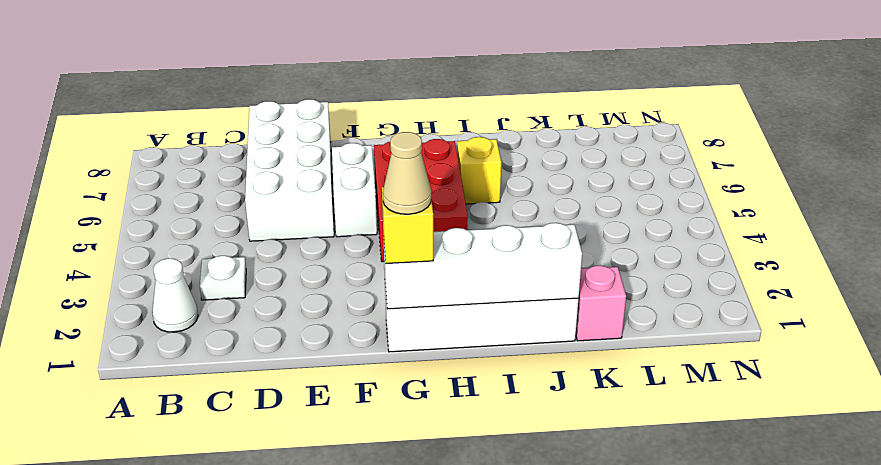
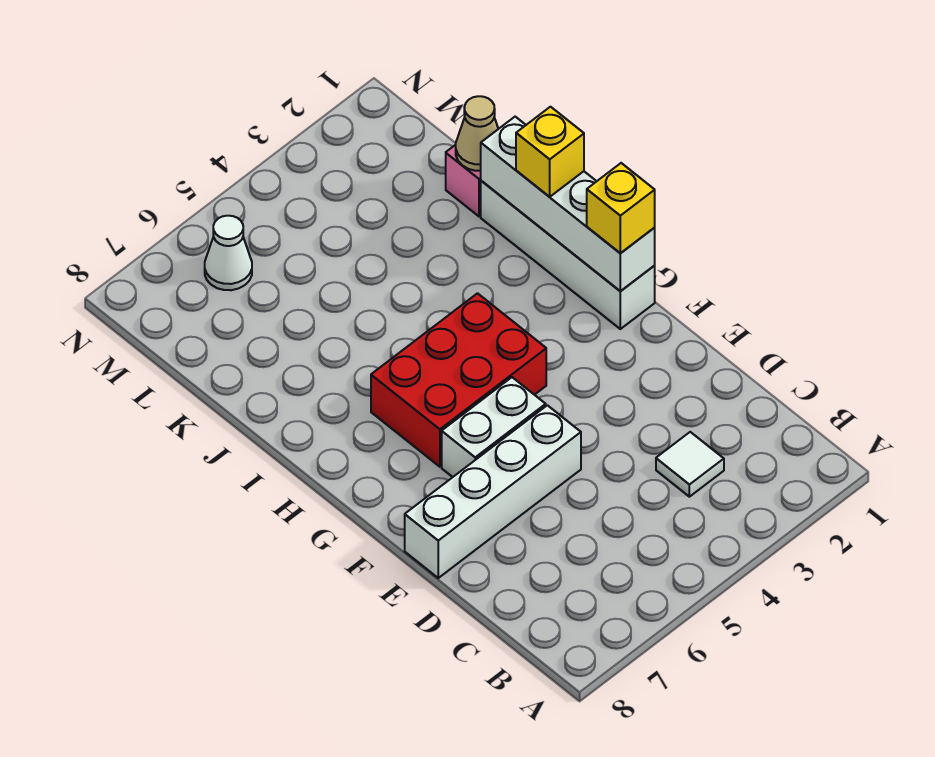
white 1x1 cone [152,258,198,332] -> white 1x1 cone moved to [205,216,252,290]
white 1x1 plate [200,256,246,300] -> white 1x1 tile [656,432,724,497]
white 2x4 brick [245,99,334,241] -> white 1x4 brick [405,405,581,578]
tan 1x1 cone [383,132,431,214] -> tan 1x1 cone moved to [456,96,498,171]
yellow 1x1 brick [457,137,501,204] -> yellow 1x1 brick moved to [516,107,584,197]

